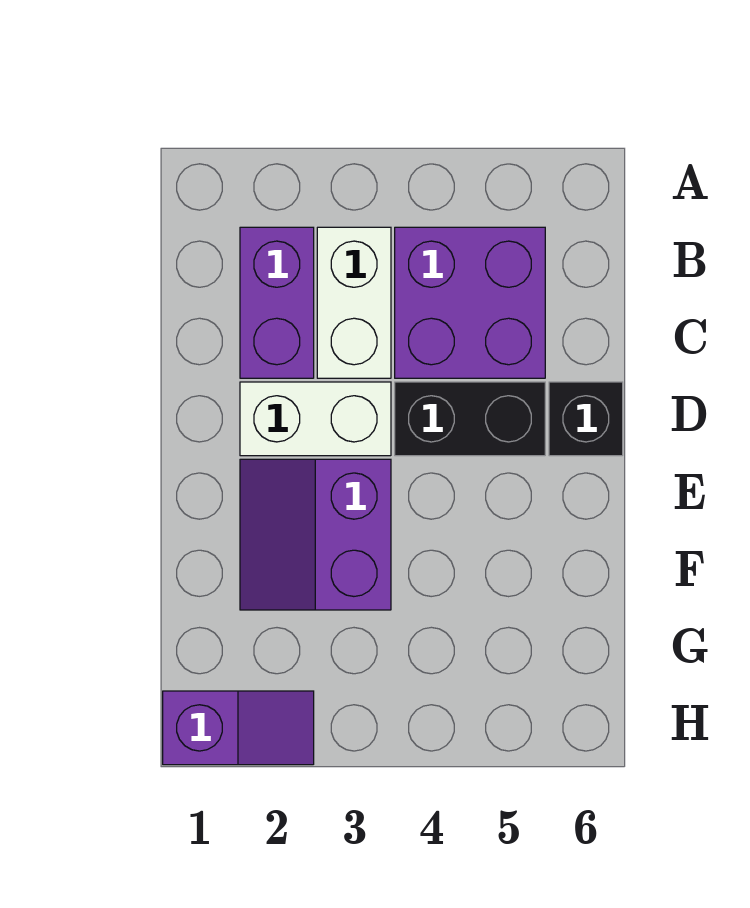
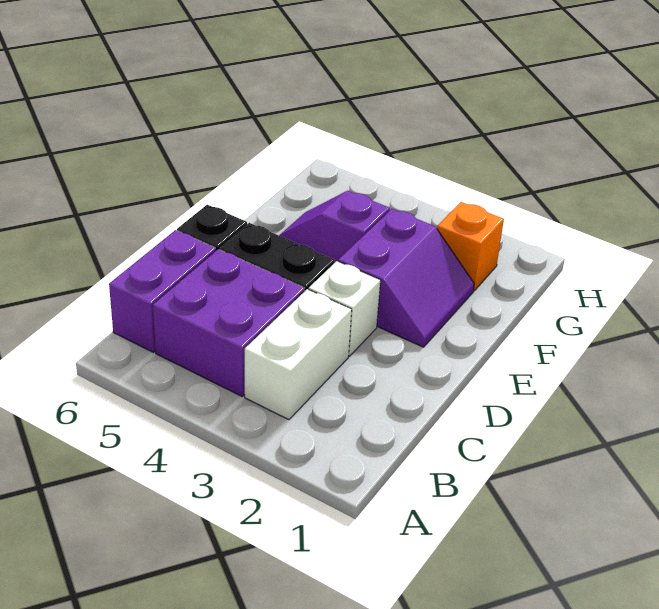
purple 1x2 brick [240,227,314,378] -> purple 1x2 brick moved to [109,230,216,352]
white 1x2 brick [240,382,391,456] -> white 1x1 brick [309,261,381,356]
none -> orange 1x1 brick [437,202,504,291]
purple 1x2 slope [163,691,314,765] -> purple 1x2 slope moved to [279,191,390,262]

